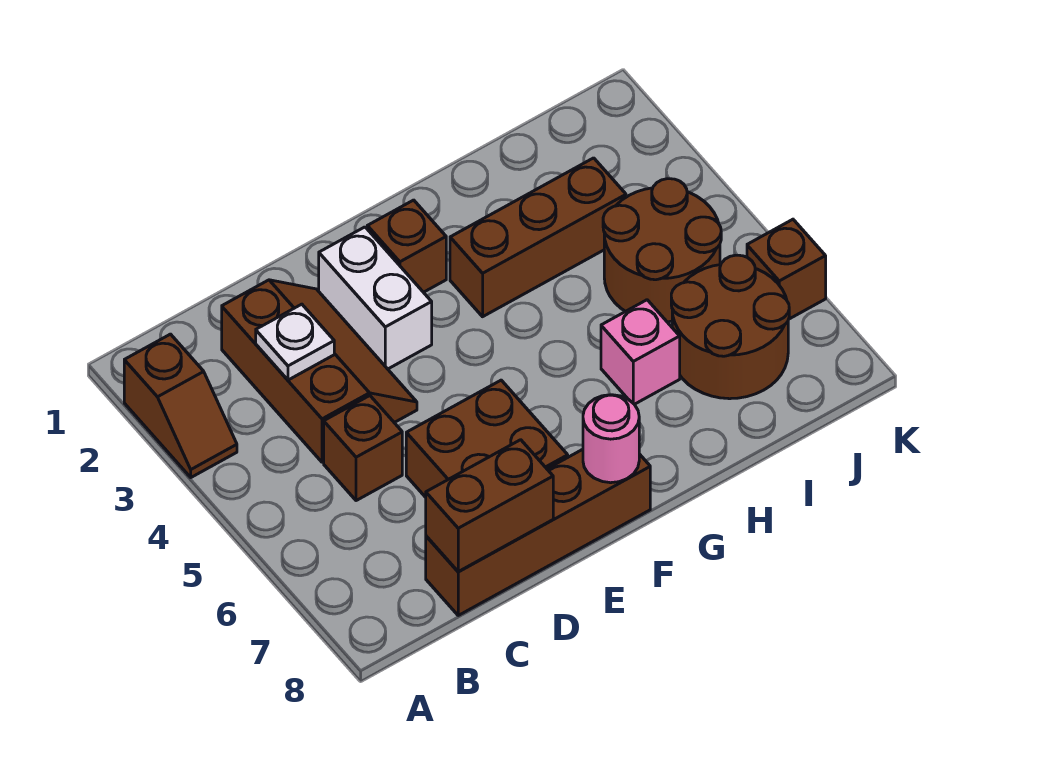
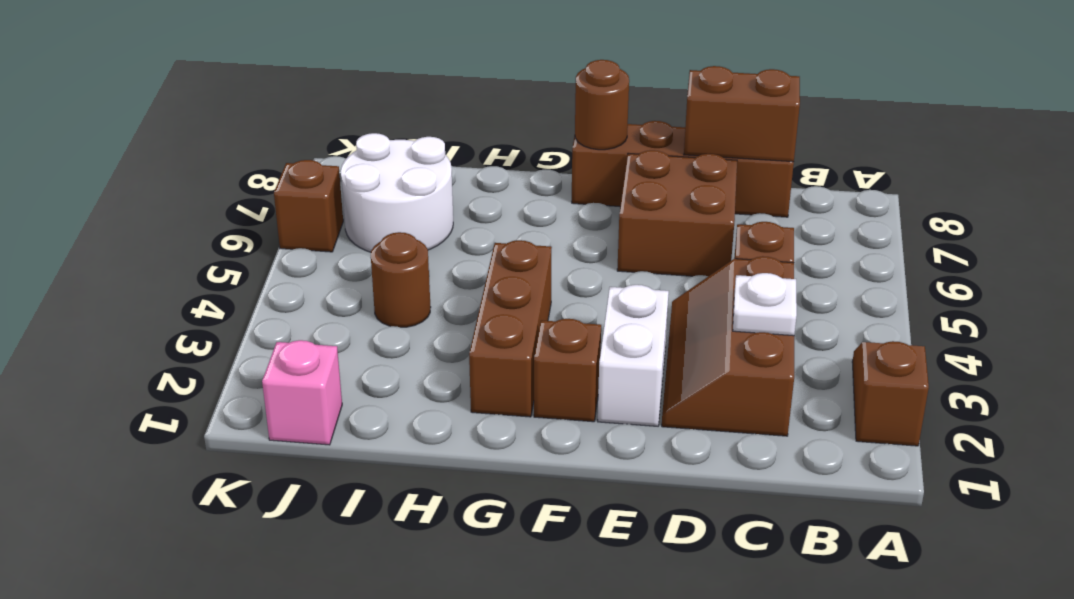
pink 1x1 round brick [583,395,639,483] -> brown 1x1 round brick [575,60,629,150]
brown 1x3 brick [450,158,626,317] -> brown 1x3 brick turned to [469,240,552,417]
pink 1x1 brick [601,300,680,404] -> pink 1x1 brick moved to [262,340,342,445]
brown 2x2 round brick [603,179,721,322] -> brown 1x1 round brick [371,232,431,327]
brown 2x2 round brick [671,255,789,399] -> white 2x2 round brick [341,133,453,252]

